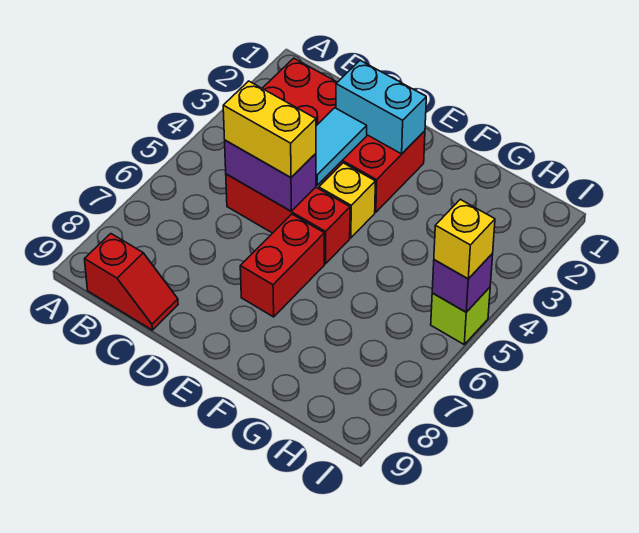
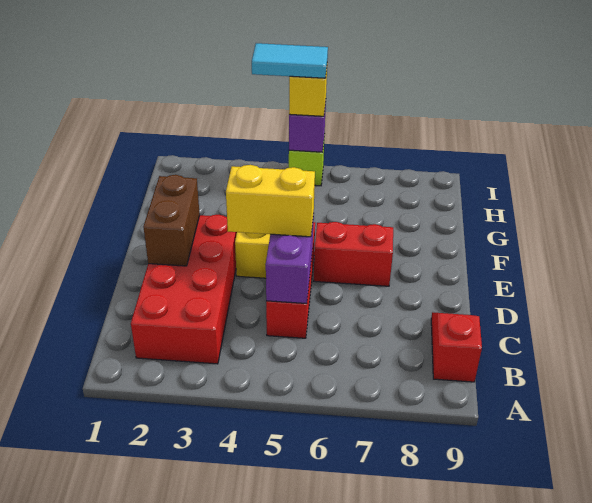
yellow 1x2 brick [223,81,316,178] -> yellow 1x2 brick turned to [226,165,315,237]
cyan 1x2 brick [336,60,426,154] -> brown 1x2 brick [143,175,200,266]
cyan 1x2 tile [316,108,367,185] -> cyan 1x2 tile moved to [252,43,328,78]

